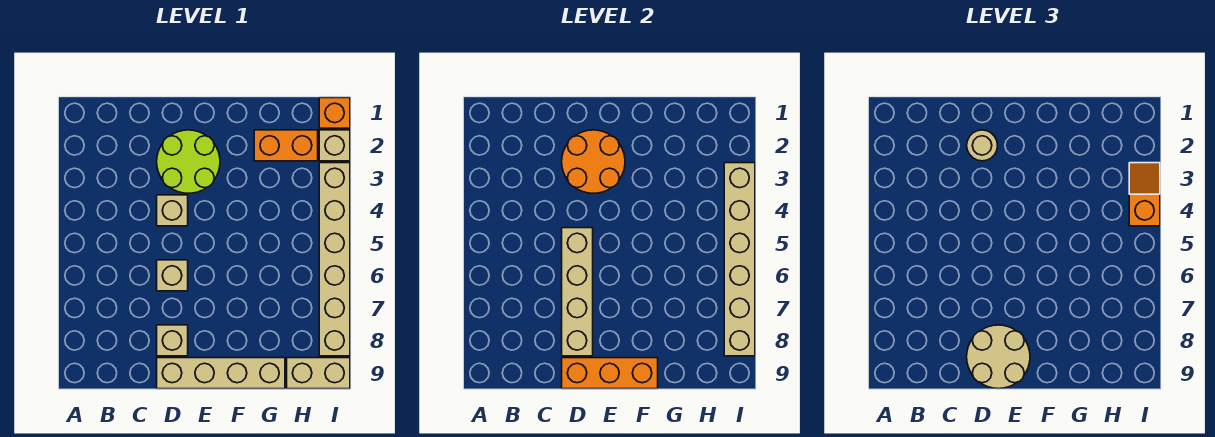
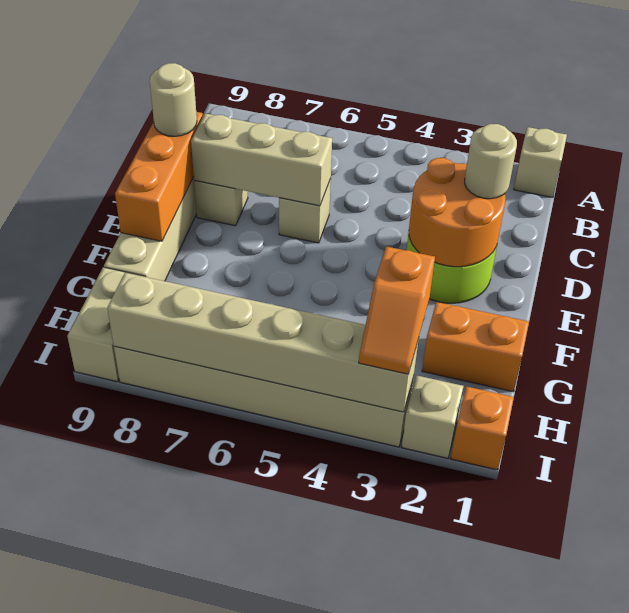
tan 1x1 brick [157,195,188,226] -> tan 1x1 brick moved to [514,127,567,197]
tan 1x4 brick [562,228,593,356] -> tan 1x3 brick [191,113,332,206]
tan 2x2 round brick [967,325,1030,389] -> tan 1x1 round brick [149,63,197,136]
orange 1x2 brick [254,130,318,161] -> orange 1x2 brick turned to [422,302,529,392]
orange 1x2 slope [1129,163,1160,226] -> orange 1x2 slope turned to [359,246,435,374]

